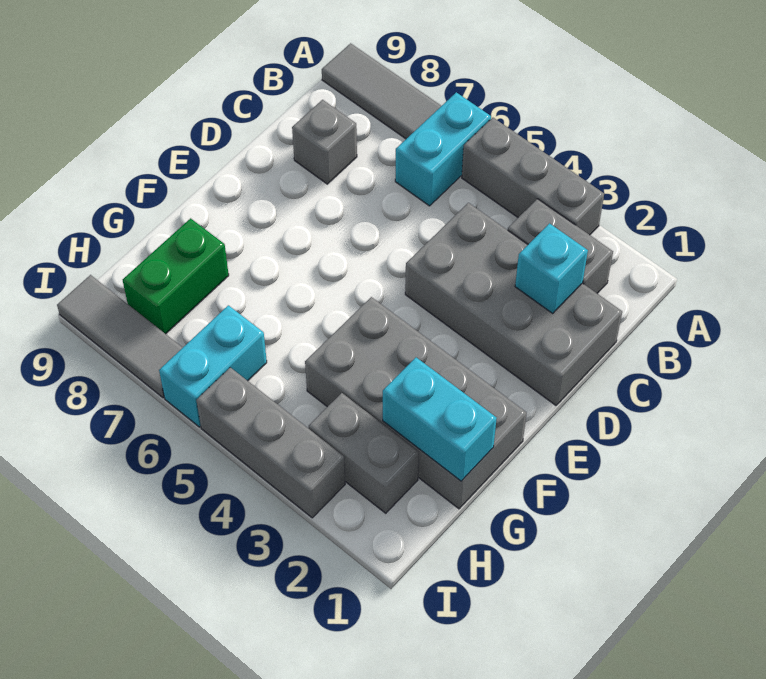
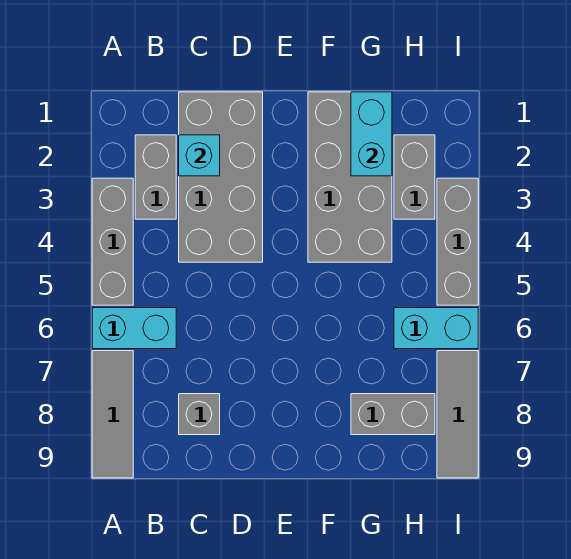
green 1x2 brick [123,218,229,334] -> grey 1x2 brick [351,394,435,435]

